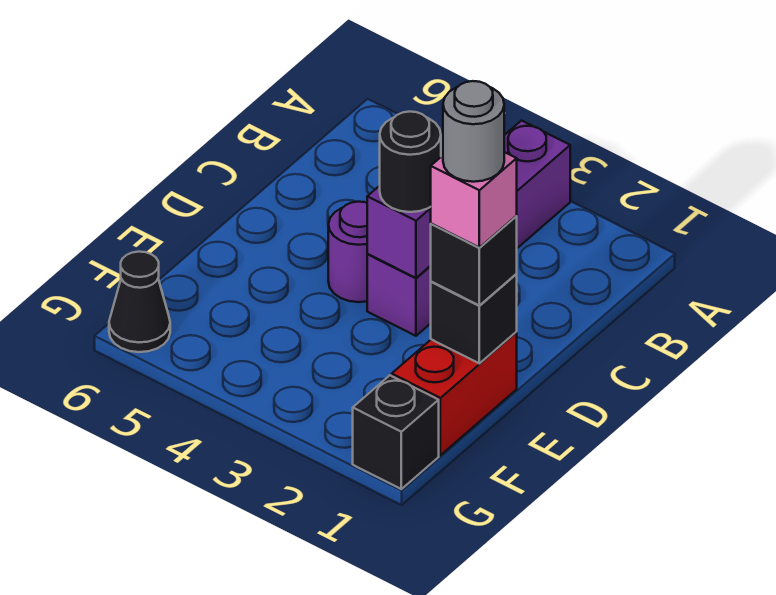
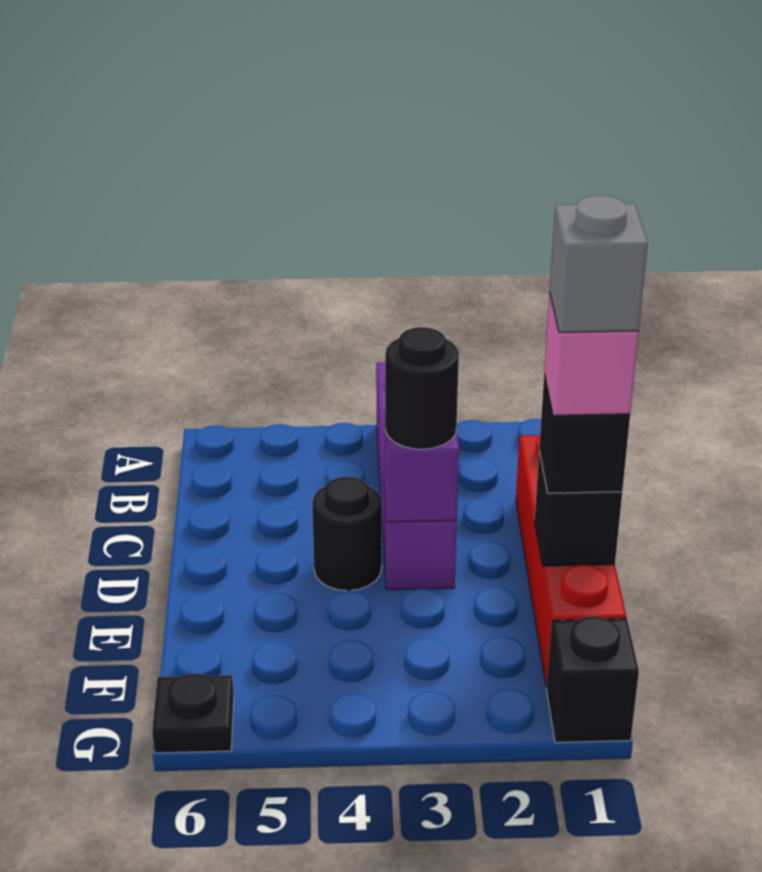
purple 1x1 round brick [328,202,367,302] -> black 1x1 round brick [312,477,382,591]
red 1x2 brick [392,332,517,455] -> red 1x4 brick [516,435,626,687]
grey 1x1 round brick [443,81,504,182] -> grey 1x1 brick [550,195,648,332]
black 1x1 cone [109,252,170,352] -> black 1x1 plate [152,674,234,753]

